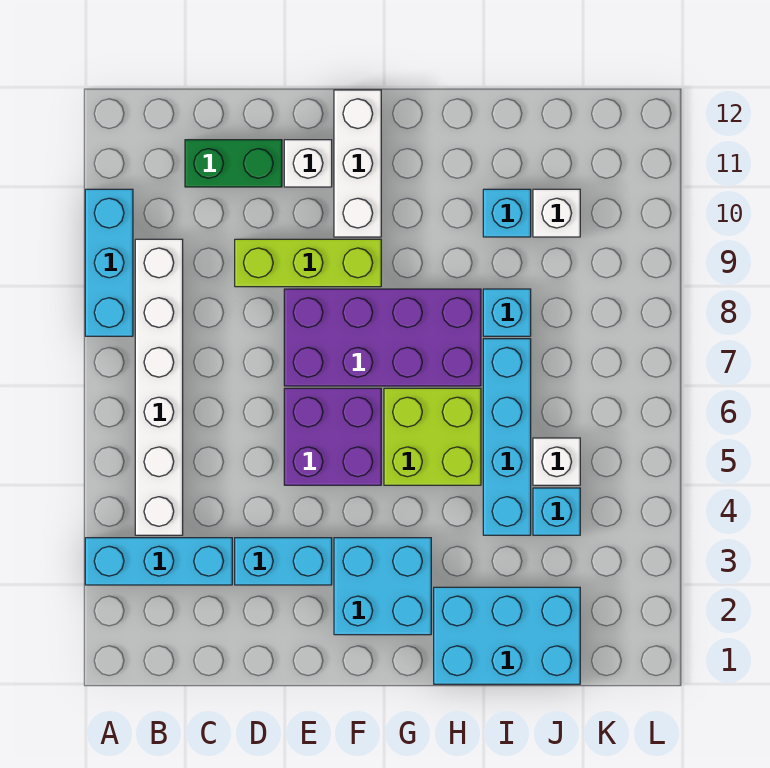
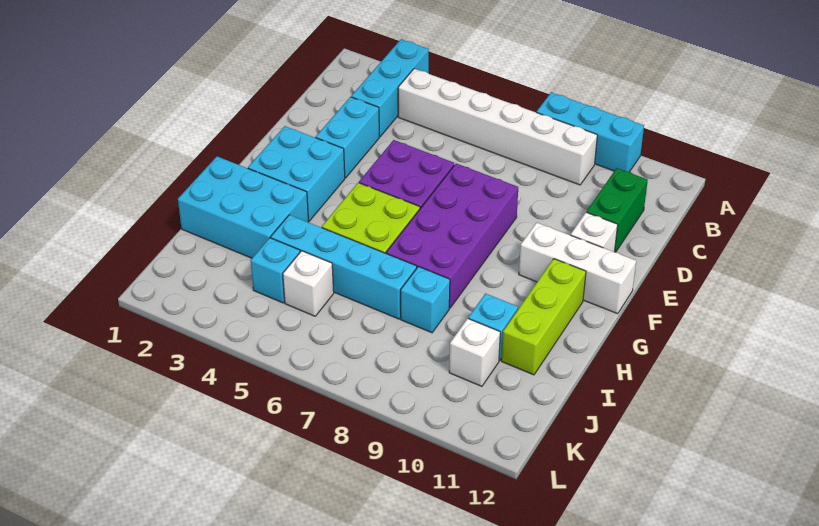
lime 1x3 brick [235,239,381,287] -> lime 1x3 brick moved to [501,259,586,375]
cyan 2x3 brick [434,587,580,684] -> cyan 2x3 brick turned to [178,156,309,258]

